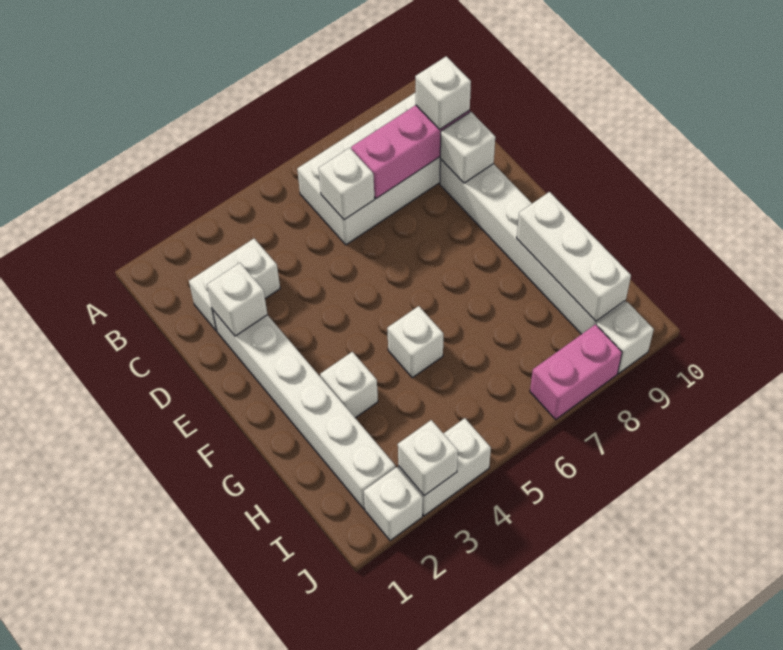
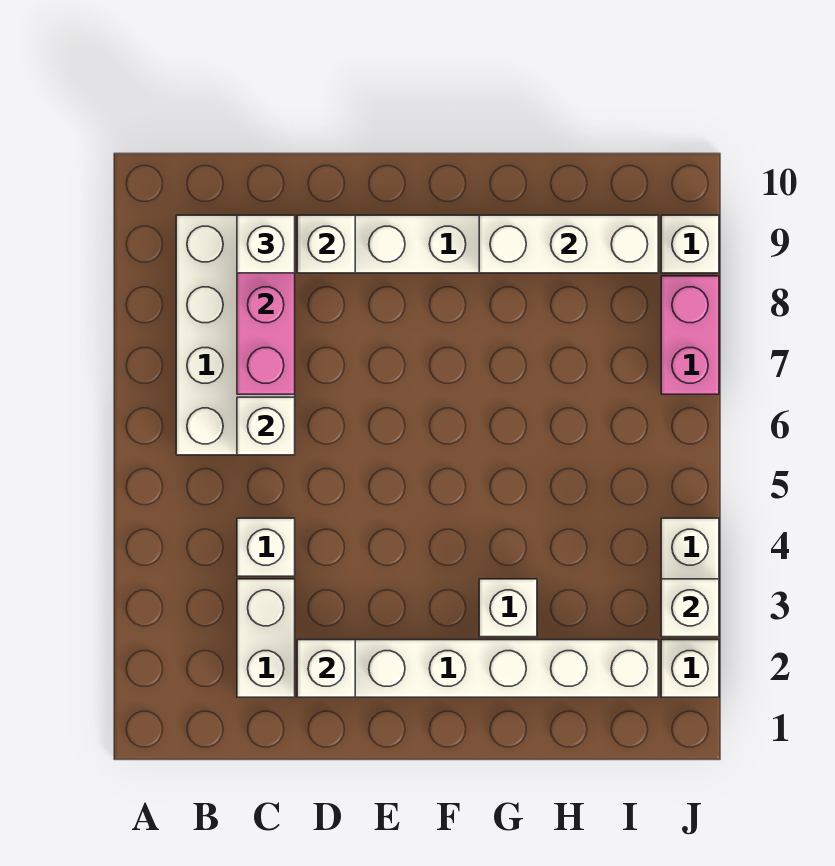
white 1x1 brick [387,306,443,378] -> white 1x1 brick moved to [237,518,295,576]

